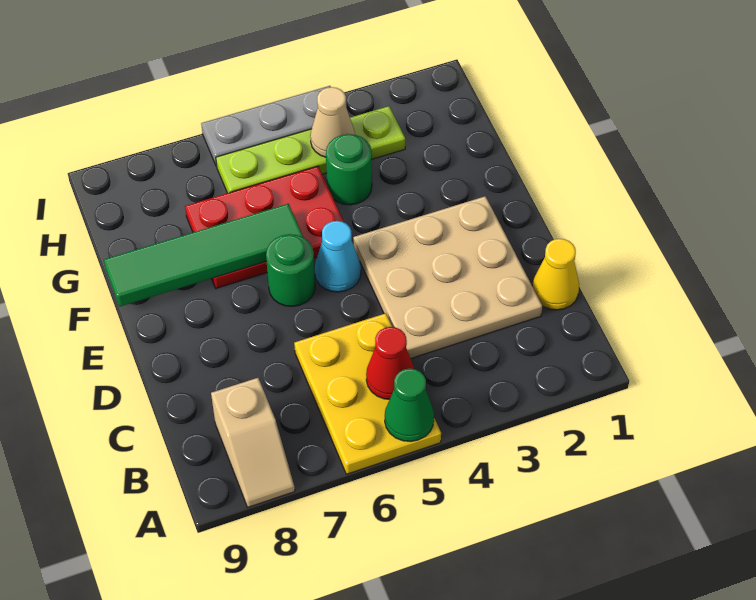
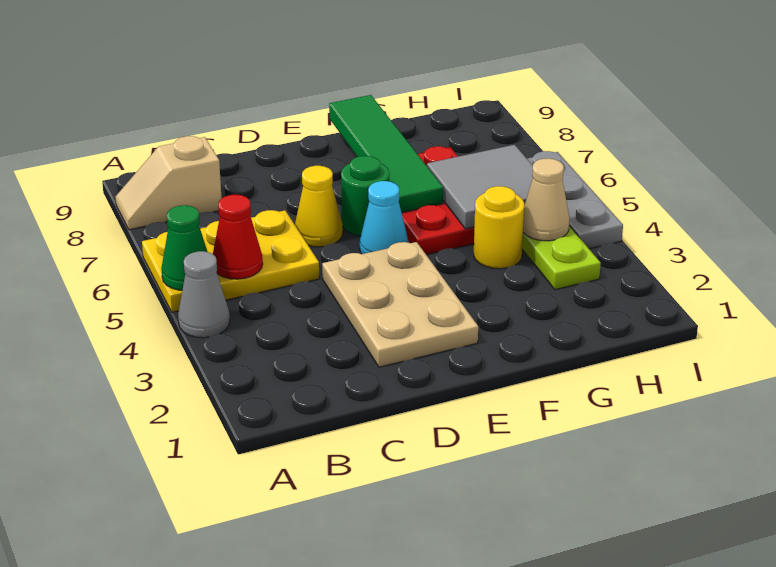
none -> grey 1x1 cone [178,251,230,338]
yellow 1x1 cone [532,239,579,310] -> yellow 1x1 cone moved to [295,166,343,247]
tan 3x3 plate [353,196,542,359] -> tan 2x3 plate [322,242,478,367]
green 1x1 round brick [326,134,372,205] -> yellow 1x1 round brick [474,186,524,269]
none -> grey 2x2 tile [427,145,533,229]

